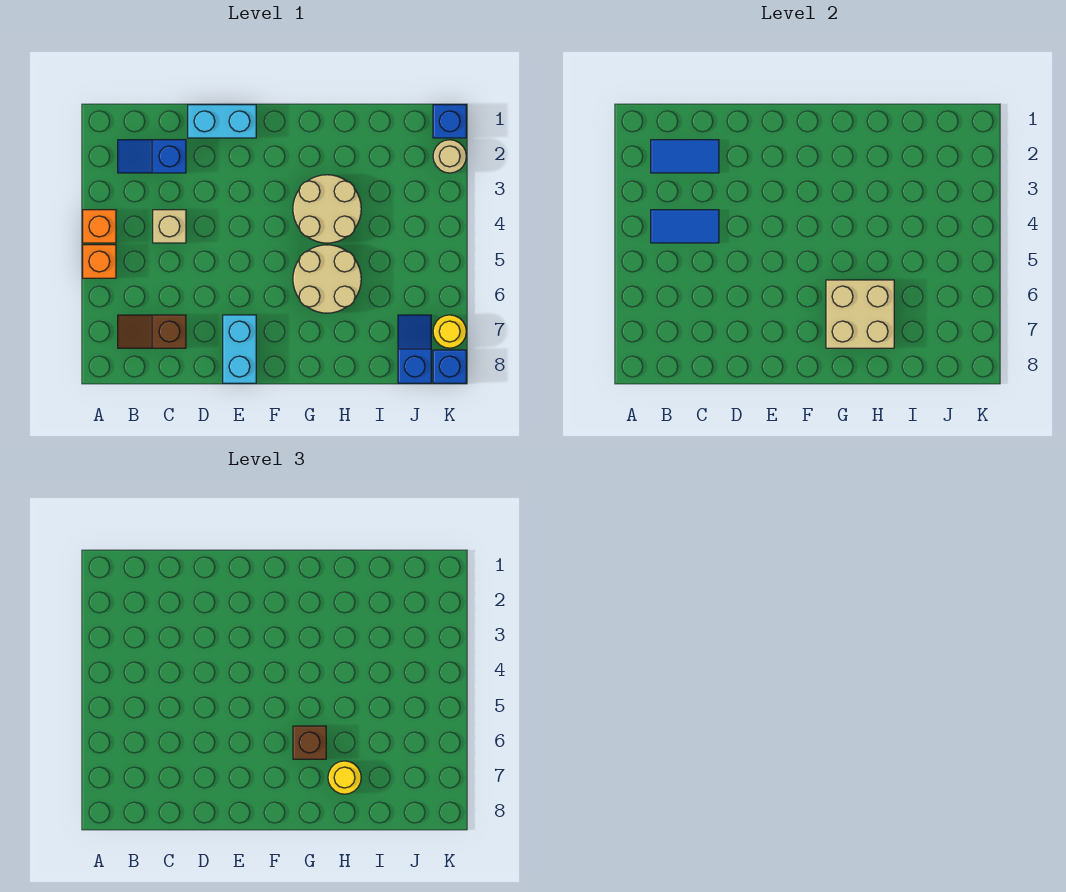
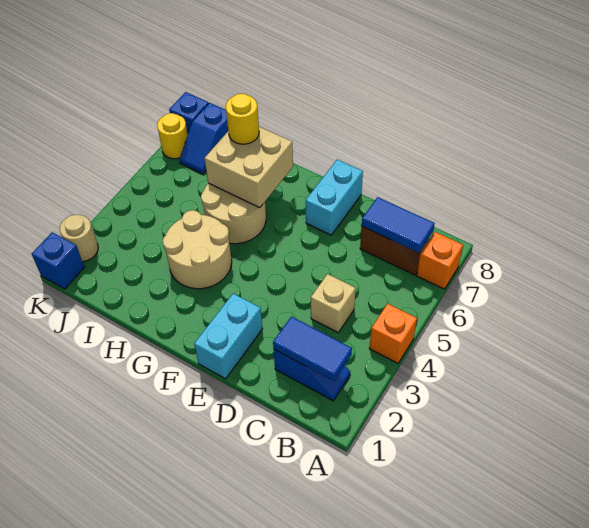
orange 1x1 brick [83,245,116,278] -> orange 1x1 brick moved to [417,232,463,289]
blue 1x2 tile [651,210,719,243] -> blue 1x2 tile moved to [362,197,435,253]
cyan 1x2 brick [188,105,256,138] -> cyan 1x2 brick turned to [194,294,262,379]
brown 1x1 brick [293,726,326,759] -> none

